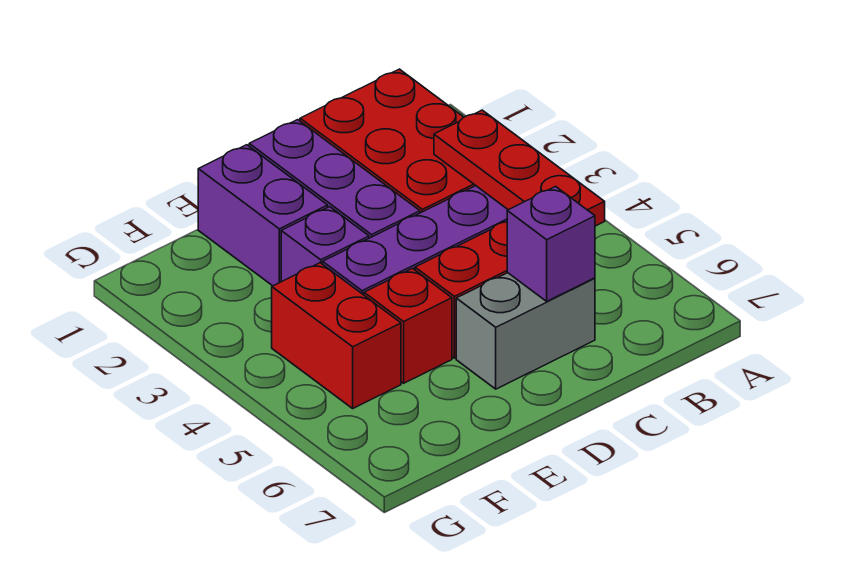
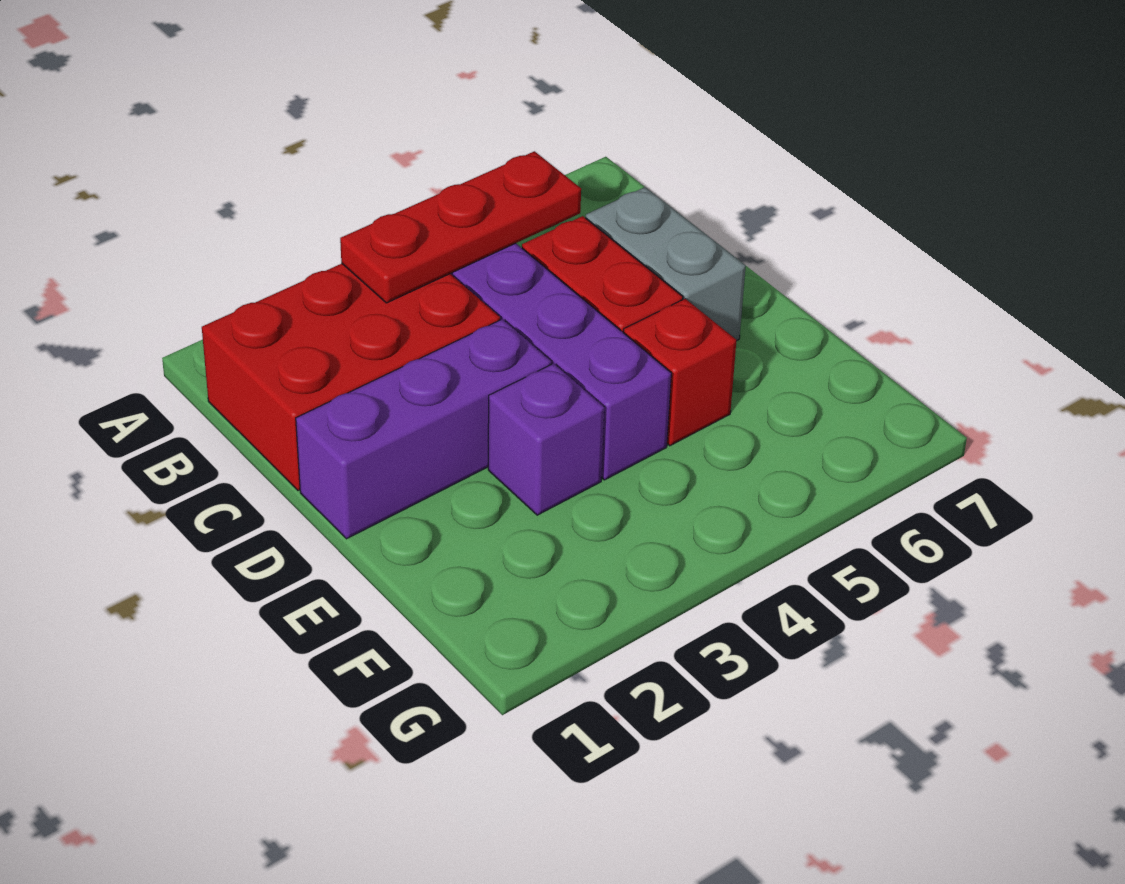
purple 1x1 brick [507,187,595,301] -> none
purple 1x2 brick [198,145,328,286] -> none
red 1x2 brick [272,263,401,408] -> none

